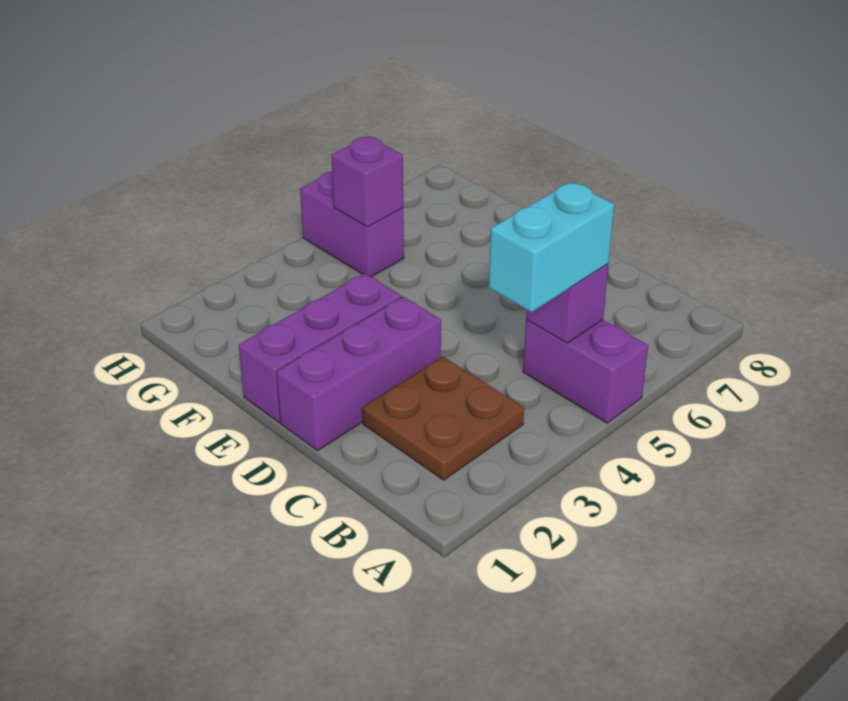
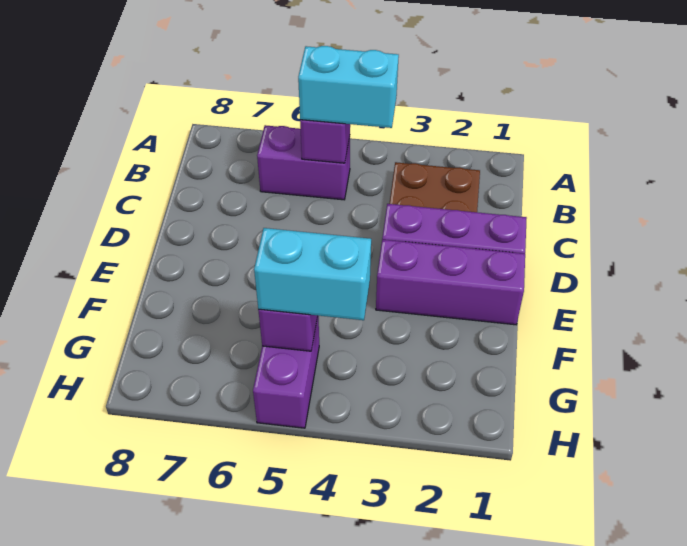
purple 1x2 brick [523,320,648,423] -> purple 1x2 brick turned to [257,125,350,200]
none -> cyan 1x2 brick [254,228,371,320]

